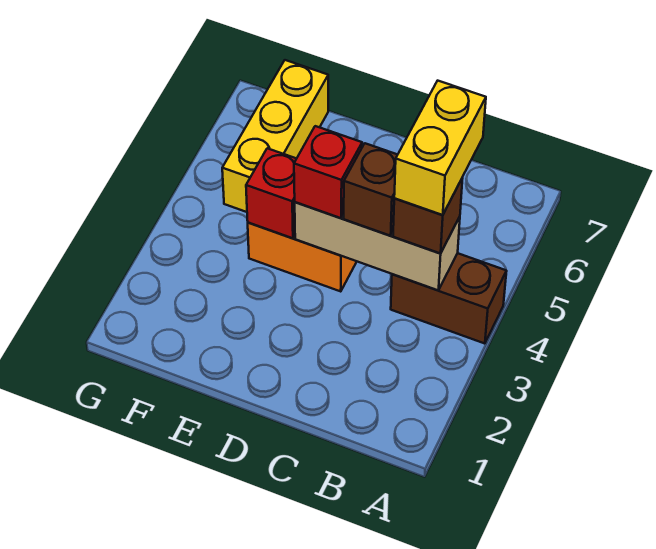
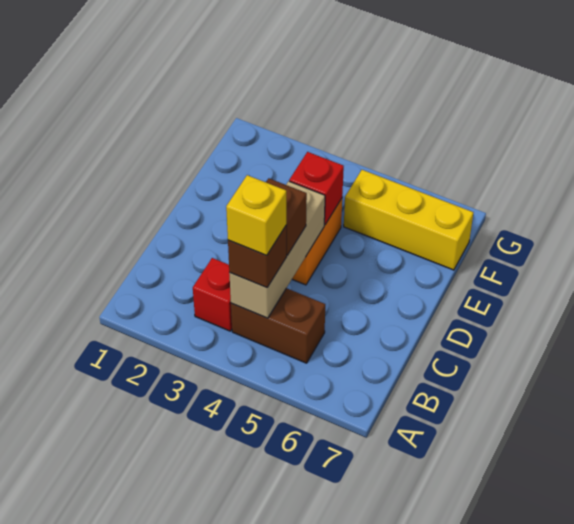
brown 1x2 brick [391,253,507,344] -> brown 1x2 brick turned to [231,288,325,363]
yellow 1x2 brick [394,81,486,215] -> yellow 1x1 brick [226,175,286,255]
red 1x1 brick [294,126,362,218] -> red 1x1 brick moved to [193,258,232,331]

